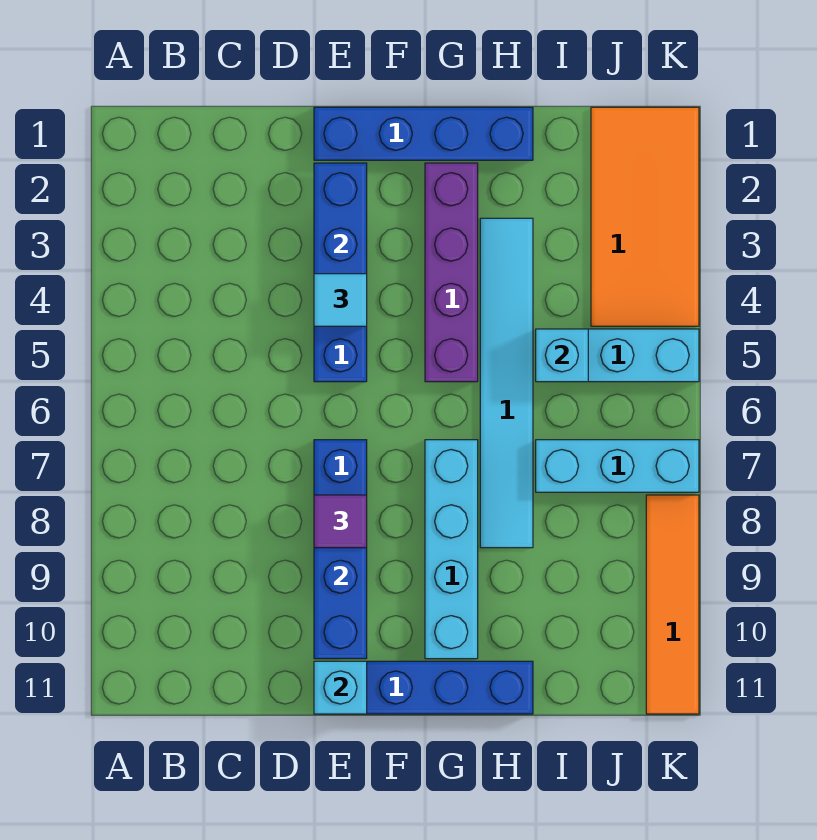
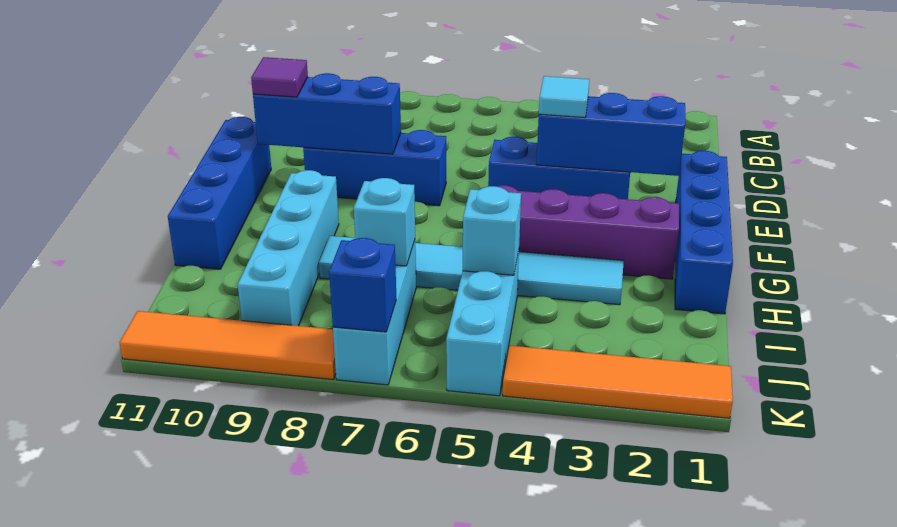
purple 1x1 tile [314,495,367,548] -> purple 1x1 tile moved to [251,57,308,97]
cyan 1x1 brick [314,661,367,714] -> cyan 1x1 brick moved to [354,178,415,266]
cyan 1x4 brick [425,440,478,659] -> cyan 1x4 brick turned to [238,170,339,326]
orange 2x4 tile [591,107,699,326] -> orange 1x4 tile [503,346,733,418]
none -> blue 1x1 brick [329,238,396,332]

